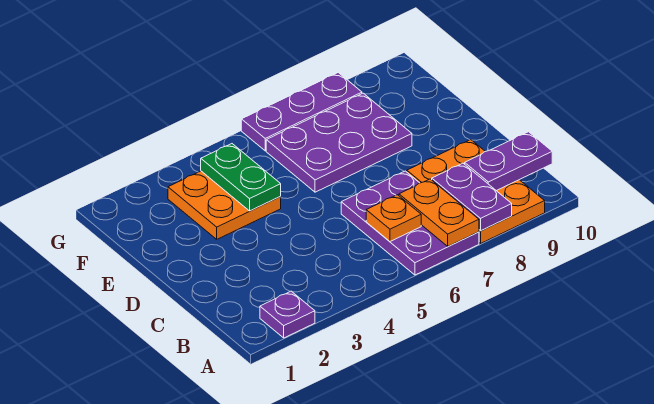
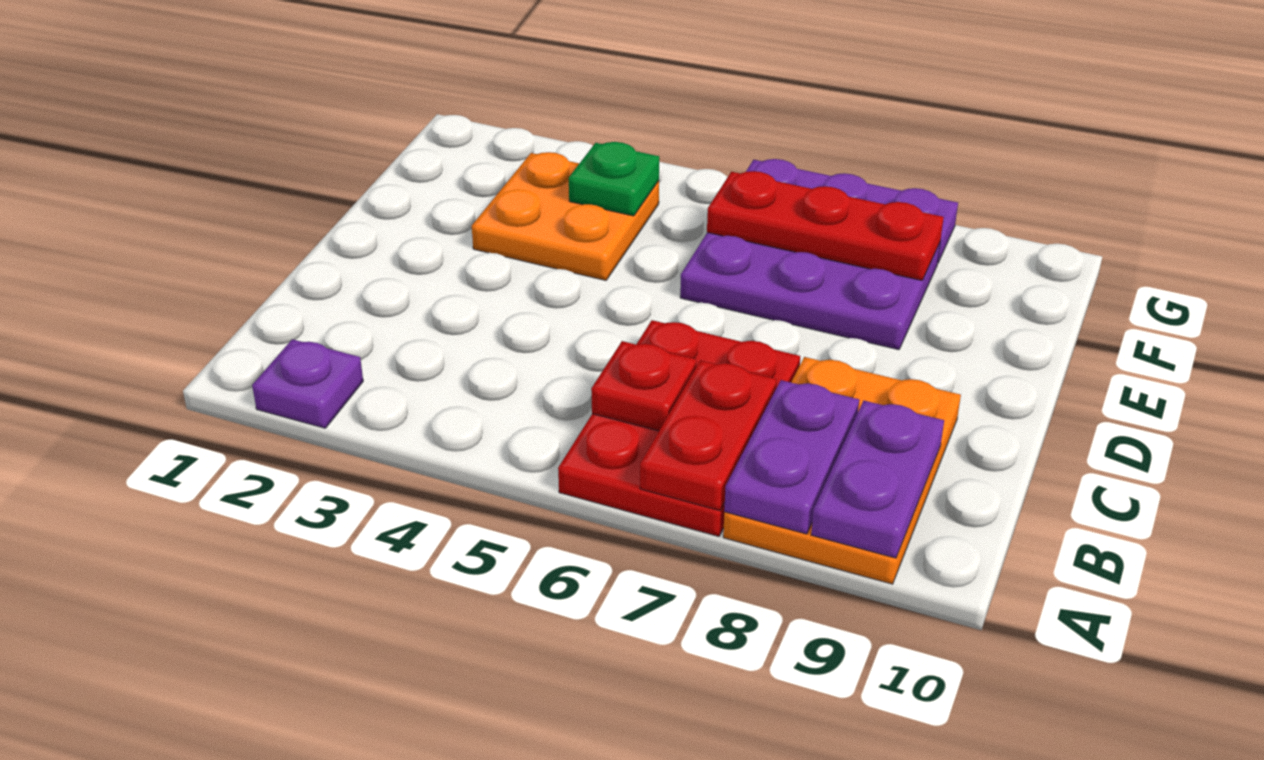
purple 2x3 plate [341,171,479,275] -> red 2x3 plate [558,320,800,536]
orange 1x2 plate [399,179,479,246] -> red 1x2 plate [640,360,777,510]
orange 1x1 plate [366,195,421,241] -> red 1x1 plate [591,341,696,431]
purple 1x2 plate [465,132,552,191] -> purple 1x2 plate turned to [811,401,944,558]
green 1x2 plate [201,144,281,211] -> green 1x1 plate [569,142,659,216]
none -> red 1x3 plate [707,171,944,280]

